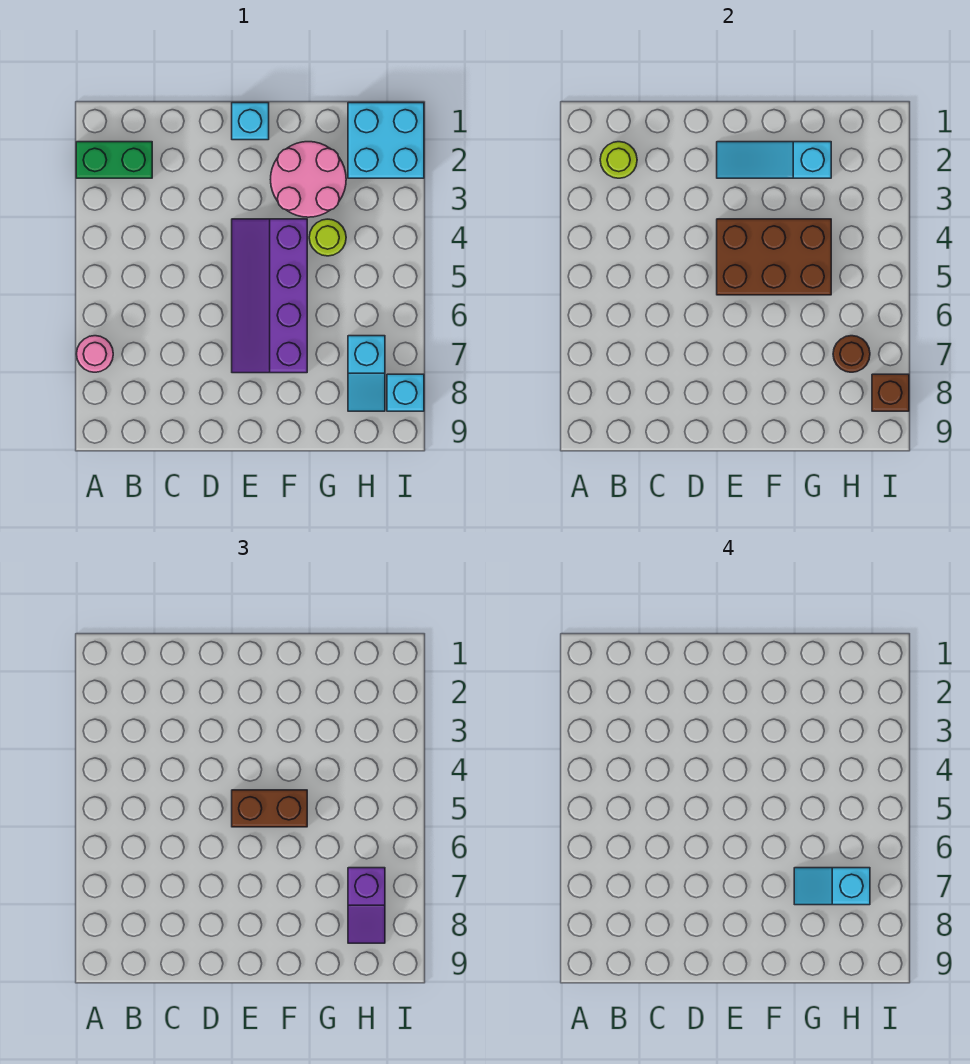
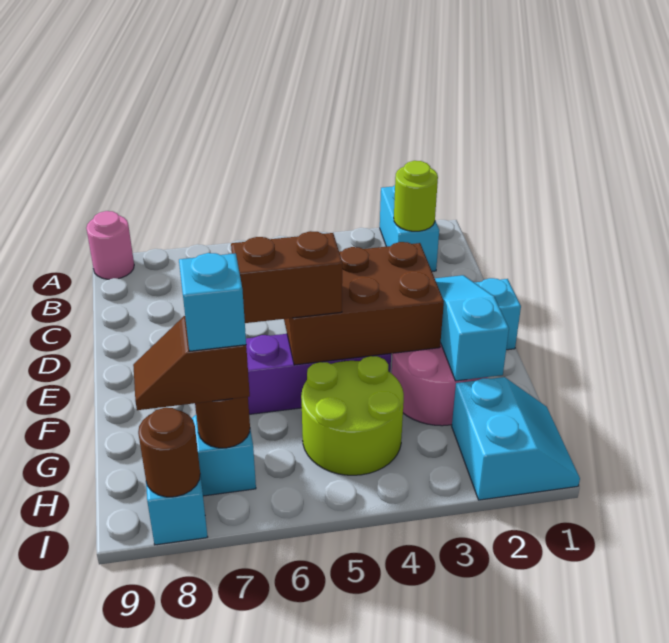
green 1x2 brick [76,142,152,178] -> cyan 1x2 brick [380,185,439,271]
pink 1x1 round brick [77,336,113,372] -> pink 1x1 round brick moved to [86,211,134,279]
brown 2x3 brick [717,219,831,295] -> brown 2x3 brick turned to [284,242,444,365]
brown 1x2 brick [232,790,307,827] -> brown 1x2 brick turned to [231,231,342,323]
lime 1x1 round brick [309,219,346,256] -> lime 2x2 round brick [301,356,404,475]
cyan 2x2 brick [348,103,424,178] -> cyan 2x2 slope [452,377,580,500]
purple 1x2 slope [348,868,385,943] -> brown 1x2 slope [133,316,250,410]
brown 1x1 brick [872,374,909,411] -> brown 1x1 round brick [138,408,200,497]

